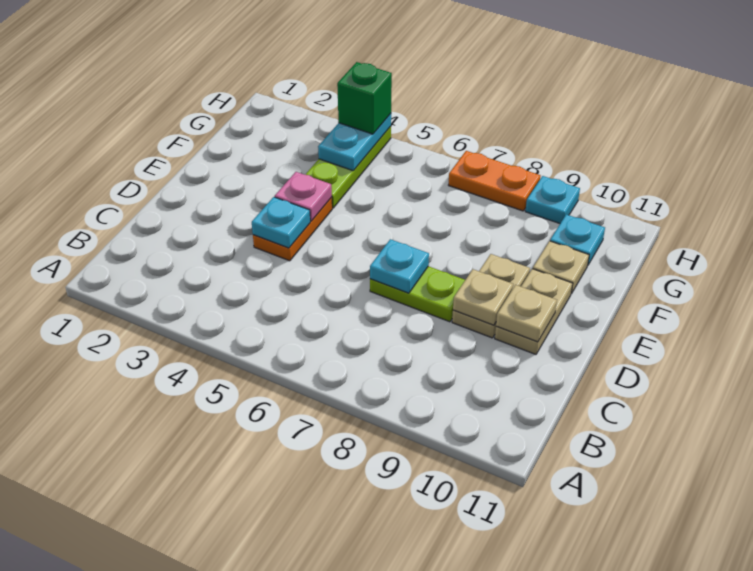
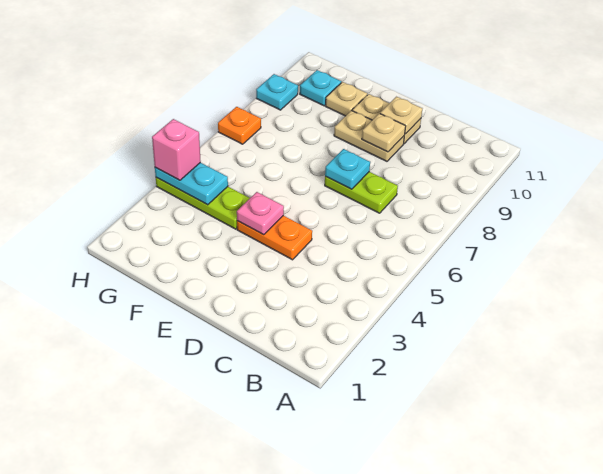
cyan 1x1 plate [252,197,310,248] -> none
lime 1x2 plate [370,266,465,322] -> lime 1x2 plate turned to [325,172,398,213]
green 1x1 brick [337,62,392,134] -> pink 1x1 brick [152,119,201,180]
orange 1x2 plate [449,151,540,211] -> orange 1x1 plate [218,107,261,144]

